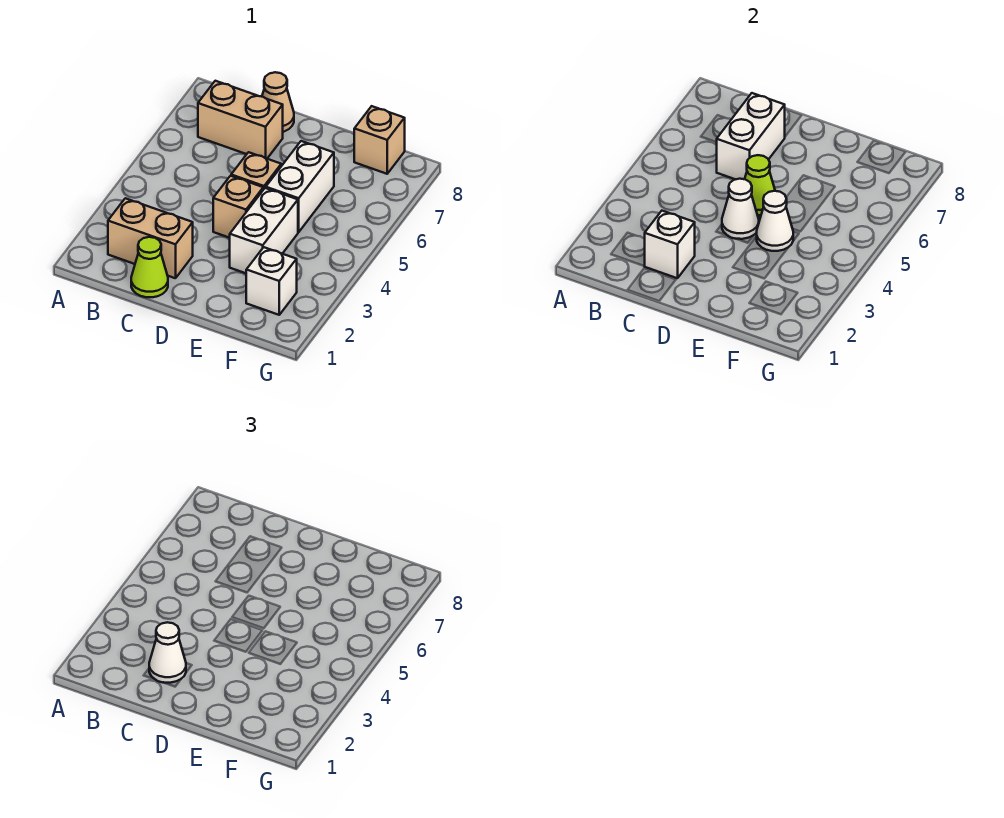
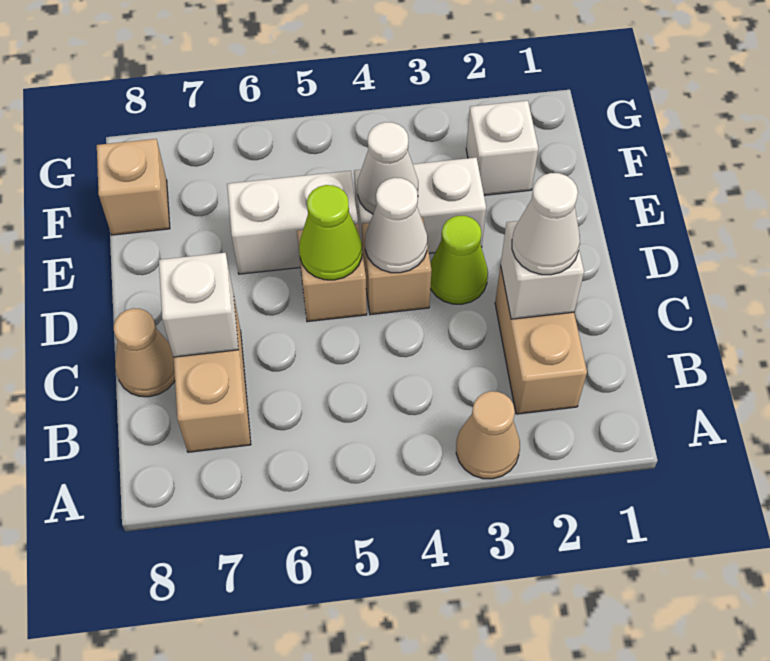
none -> tan 1x1 cone [456,391,520,479]
lime 1x1 cone [131,237,168,297] -> lime 1x1 cone moved to [430,216,488,304]
white 1x2 brick [717,93,785,179] -> white 1x1 brick [159,253,238,357]

